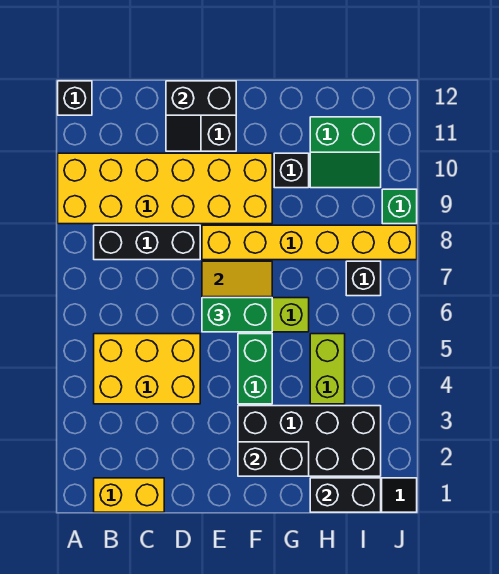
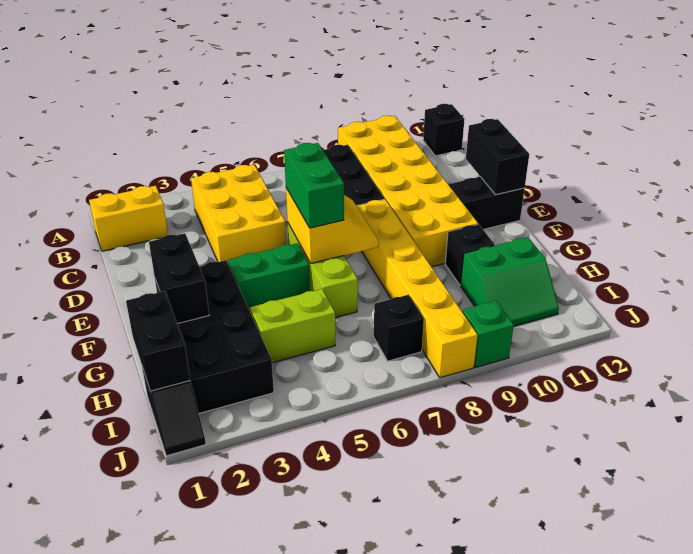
yellow 1x2 brick [94,478,164,512] -> yellow 1x2 brick turned to [89,186,168,251]
green 2x2 slope [310,117,381,188] -> green 2x2 slope turned to [461,237,559,326]

